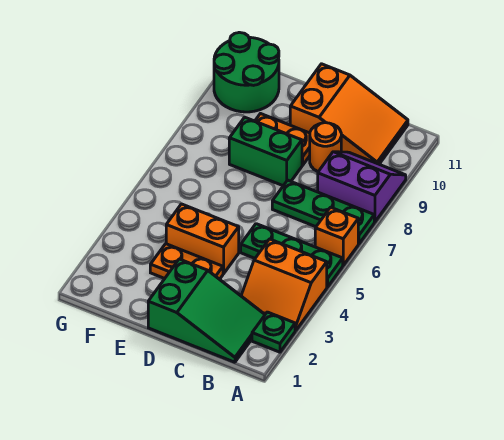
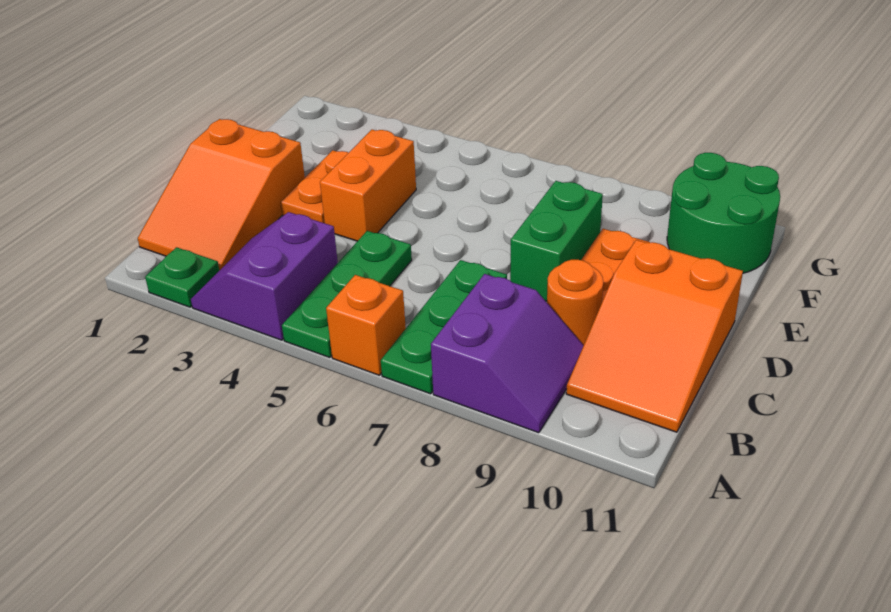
orange 2x2 slope [241,239,327,331] -> purple 2x2 slope [191,212,338,340]
green 2x3 slope [148,259,265,362] -> orange 2x3 slope [138,119,305,270]

